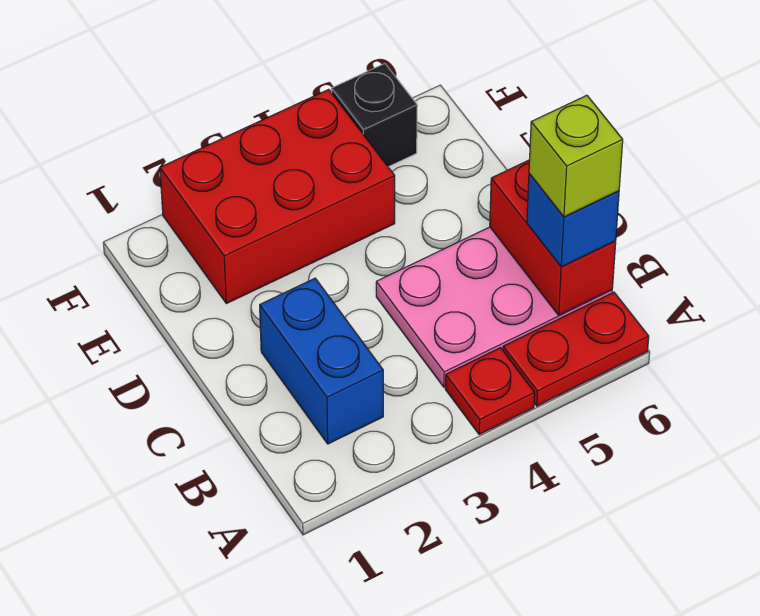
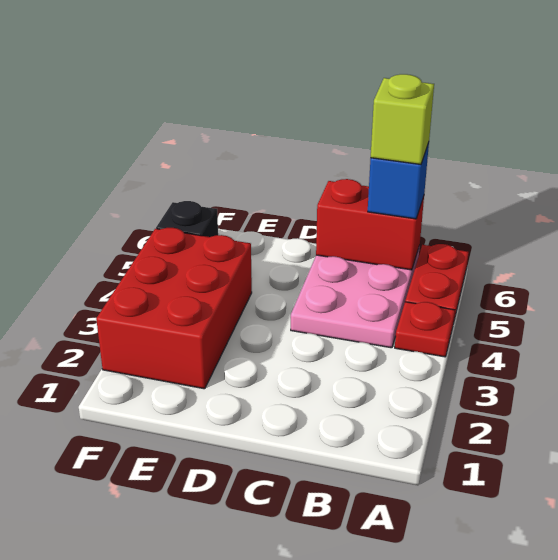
blue 1x2 brick [260,278,383,444] -> none

